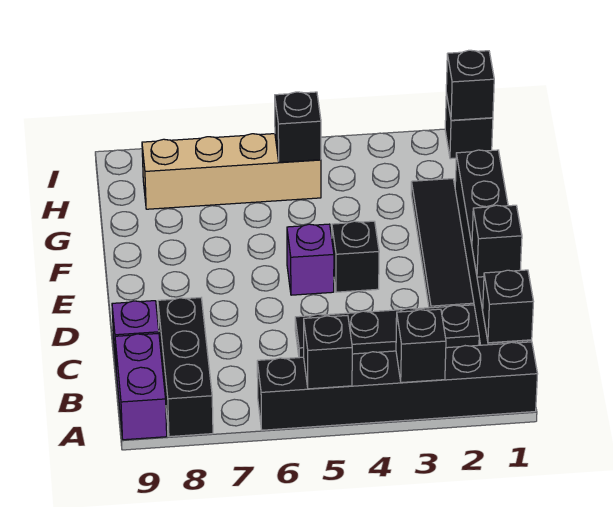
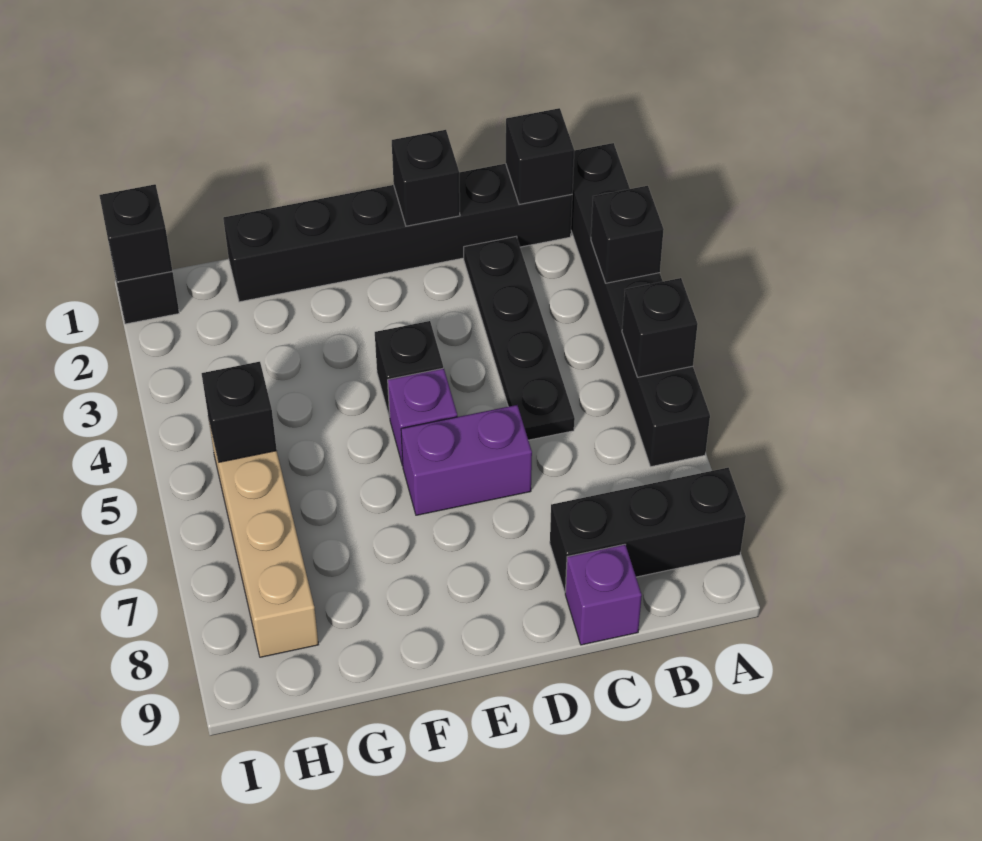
purple 1x2 brick [115,333,167,440] -> purple 1x2 brick moved to [401,405,532,515]
black 1x4 tile [411,179,474,308] -> none

